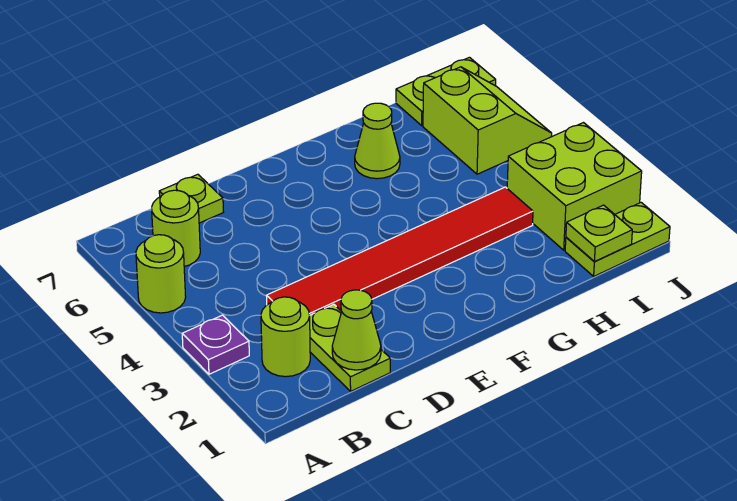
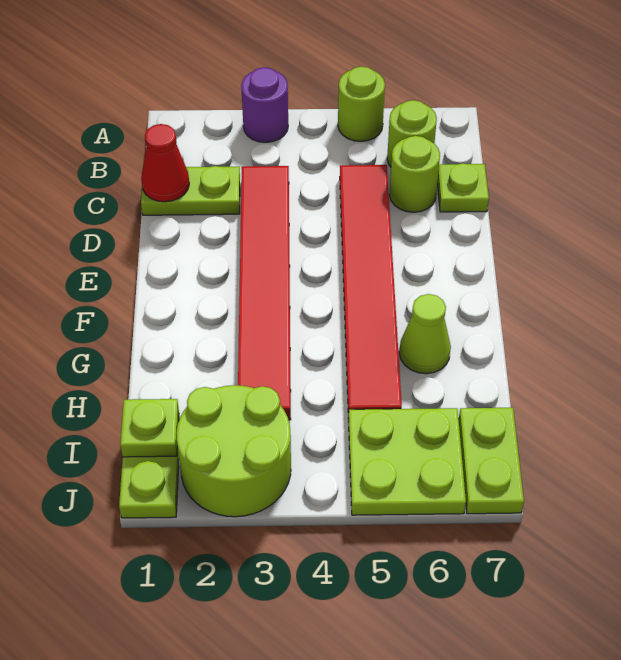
purple 1x1 plate [182,315,249,374] -> purple 1x1 round brick [241,67,288,143]
lime 1x1 round brick [261,297,310,377] -> lime 1x1 round brick moved to [389,136,440,212]
lime 1x1 cone [332,290,381,370] -> red 1x1 cone [141,124,189,202]
none -> red 1x6 tile [340,165,402,419]
lime 2x2 brick [507,123,642,250] -> lime 2x2 round brick [176,385,291,517]
lime 2x2 slope [423,67,552,174] -> lime 2x2 plate [348,408,466,515]

